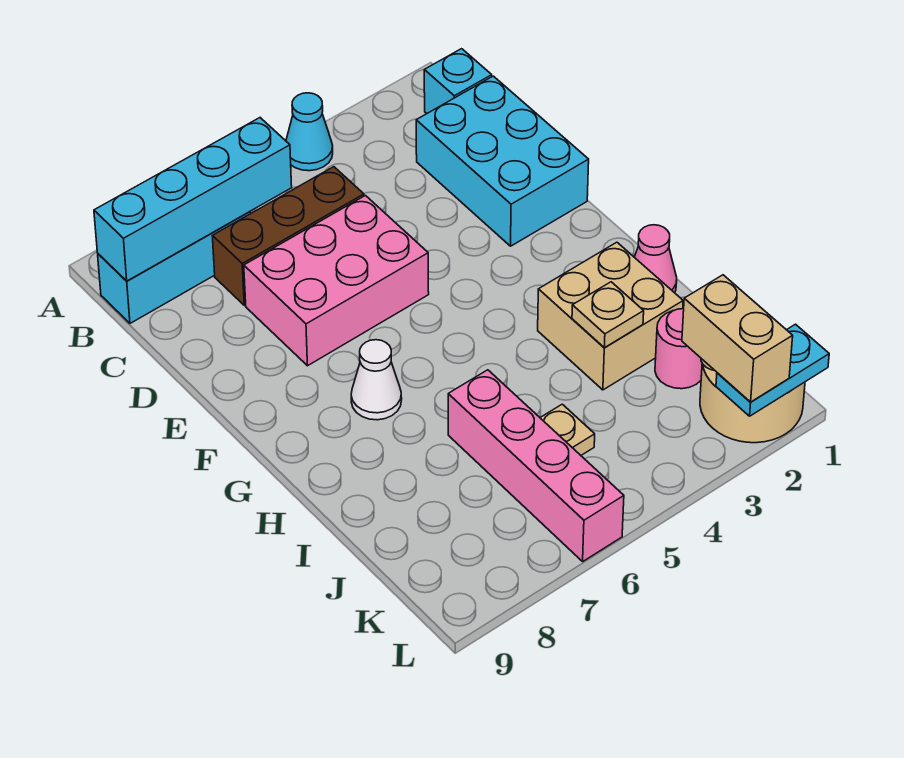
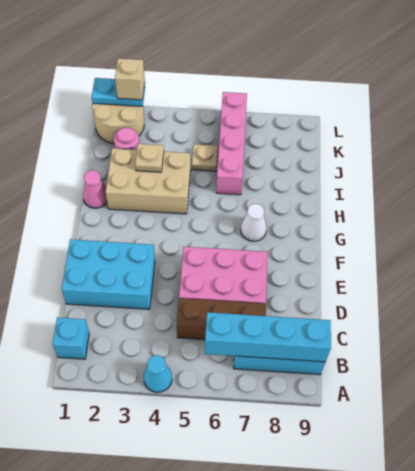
cyan 2x3 brick [416,76,589,246] -> cyan 2x3 brick turned to [62,239,155,309]
tan 2x2 brick [538,242,683,390] -> tan 2x3 brick [106,148,191,214]
tan 1x2 brick [682,275,793,402] -> tan 1x1 brick [115,58,145,100]

